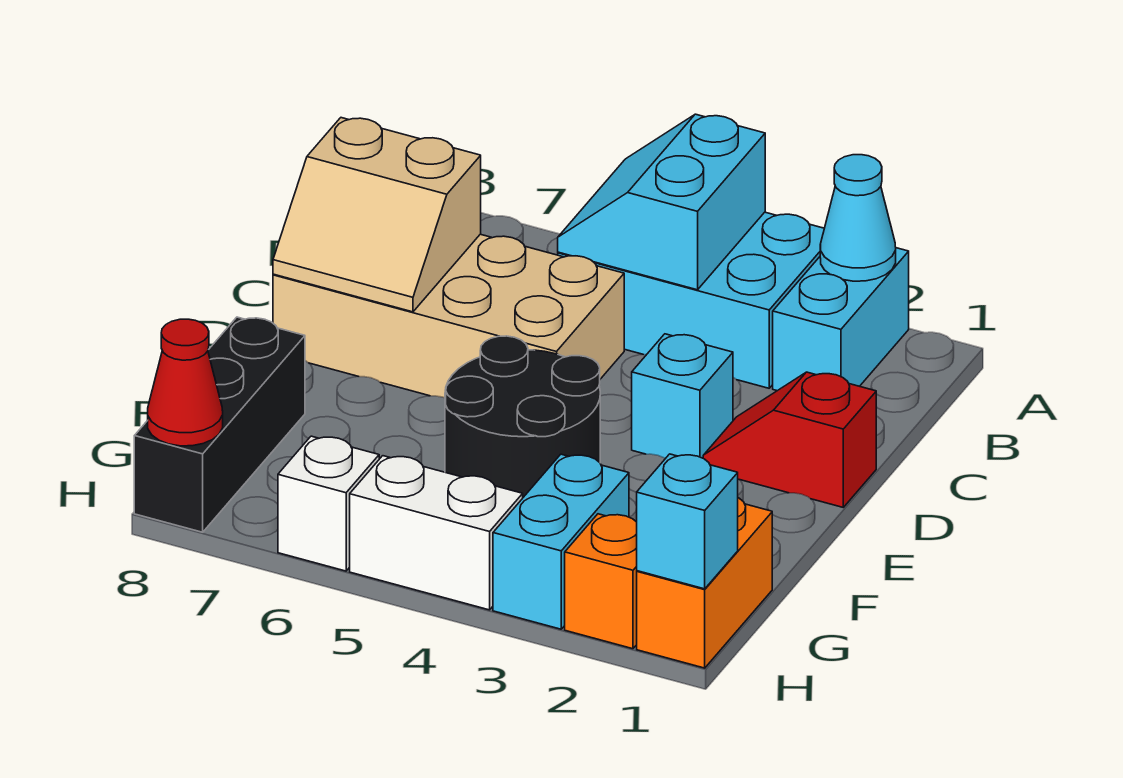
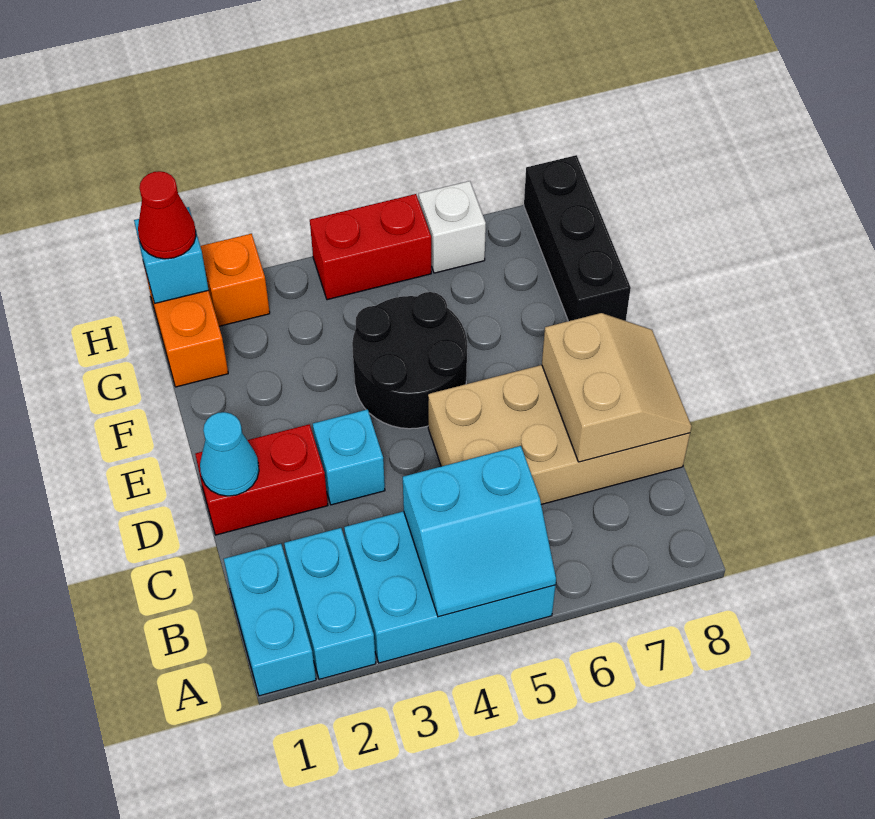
cyan 1x1 cone [820,155,896,281] -> cyan 1x1 cone moved to [200,412,259,496]
cyan 2x2 slope [558,114,765,290] -> cyan 2x2 slope turned to [403,446,556,617]
tan 2x2 slope [273,118,481,312] -> tan 2x2 slope turned to [542,313,692,462]
red 1x2 slope [703,372,876,507] -> red 1x2 brick [195,424,328,535]
cyan 1x2 brick [493,454,629,629] -> cyan 1x2 brick moved to [224,544,316,696]
white 1x2 brick [350,456,523,610] -> red 1x2 brick [310,194,431,300]
red 1x1 cone [148,319,223,446] -> red 1x1 cone moved to [138,171,196,259]

